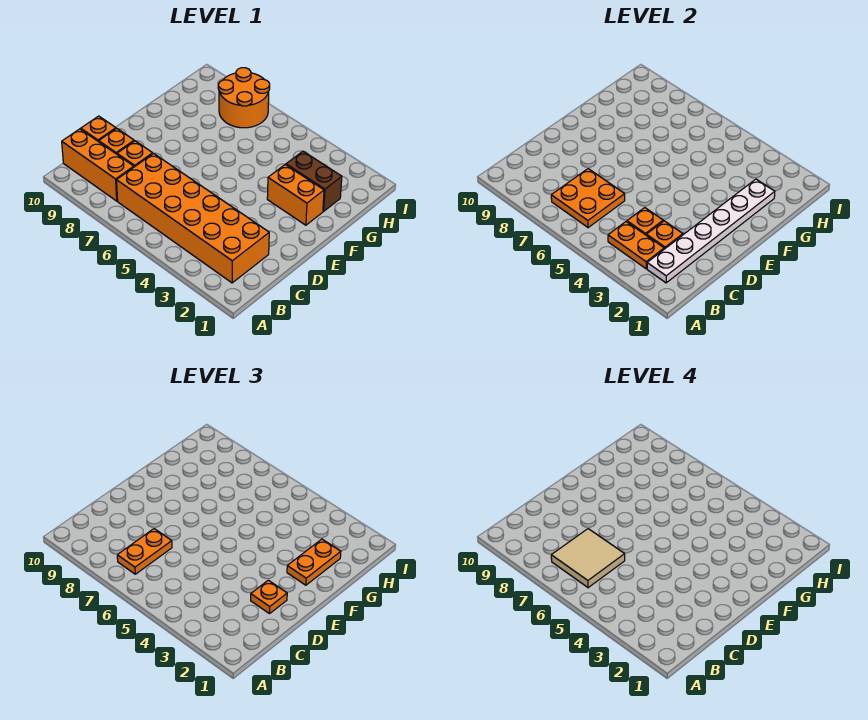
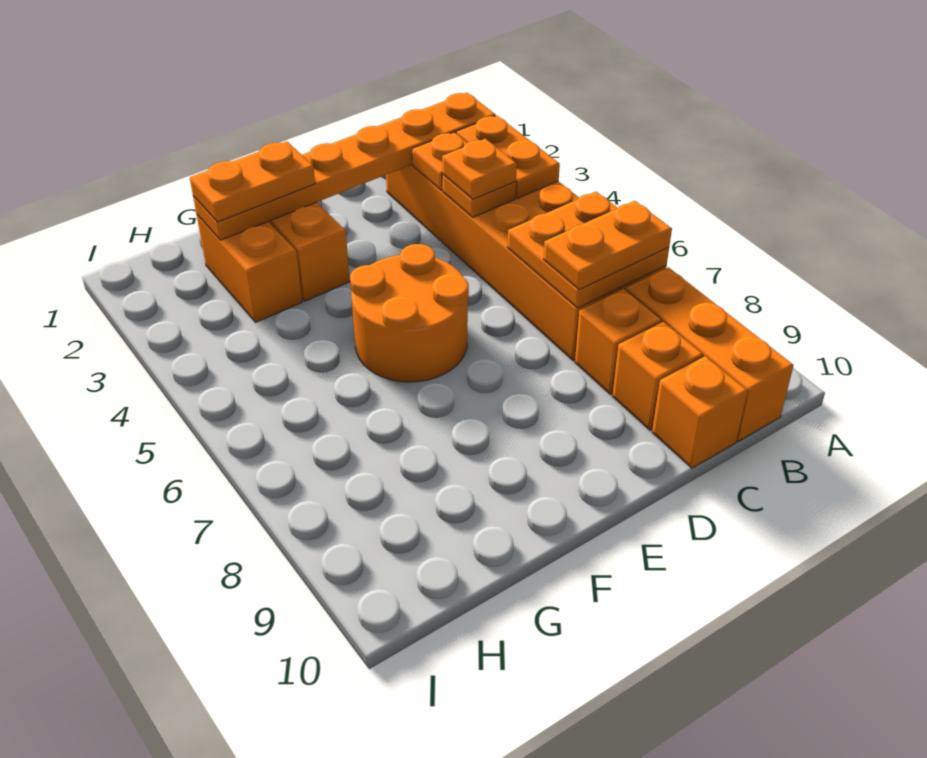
white 1x6 plate [647,179,775,283] -> orange 1x6 plate [193,93,496,240]
tan 2x2 tile [551,529,625,588] -> none
orange 1x1 plate [251,580,287,614] -> orange 1x1 plate moved to [442,139,517,199]
brown 1x2 brick [286,151,342,211] -> orange 1x2 brick [196,214,302,322]
orange 2x2 round brick [219,68,270,128] -> orange 2x2 round brick moved to [350,244,469,382]

